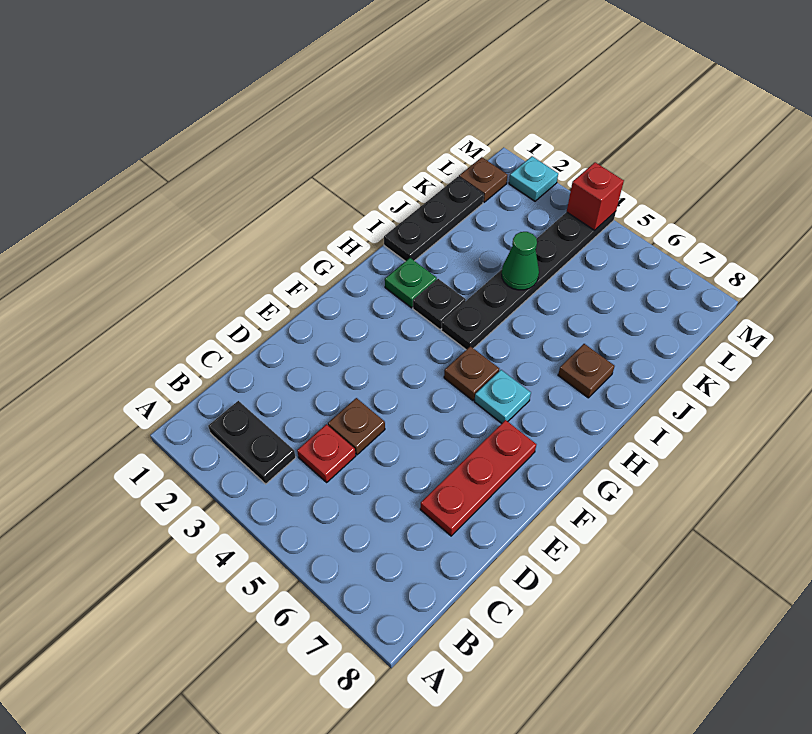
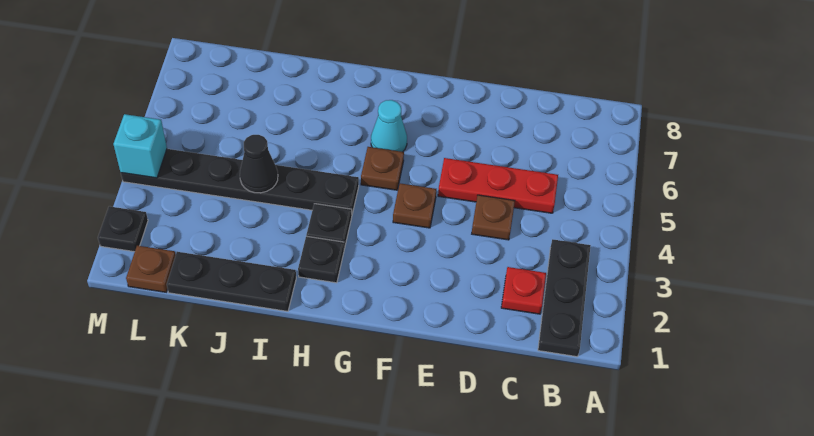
black 1x2 plate [208,401,296,484] -> black 1x3 plate [538,239,591,357]
red 1x1 plate [297,424,356,482] -> red 1x1 plate moved to [501,267,546,314]
red 1x3 plate [420,420,536,536] -> red 1x3 plate moved to [438,158,558,213]
cyan 1x1 plate [474,370,531,423] -> cyan 1x1 cone [371,100,407,152]
green 1x1 plate [385,258,437,308] -> black 1x1 plate [298,236,344,283]
brown 1x1 plate [558,344,615,398] -> brown 1x1 plate moved to [393,183,436,228]
green 1x1 cone [502,232,539,290] -> black 1x1 cone [240,135,278,193]
cyan 1x1 plate [509,156,558,201] -> black 1x1 plate [98,206,148,252]
red 1x1 brick [567,162,624,230] -> cyan 1x1 brick [113,114,167,178]

